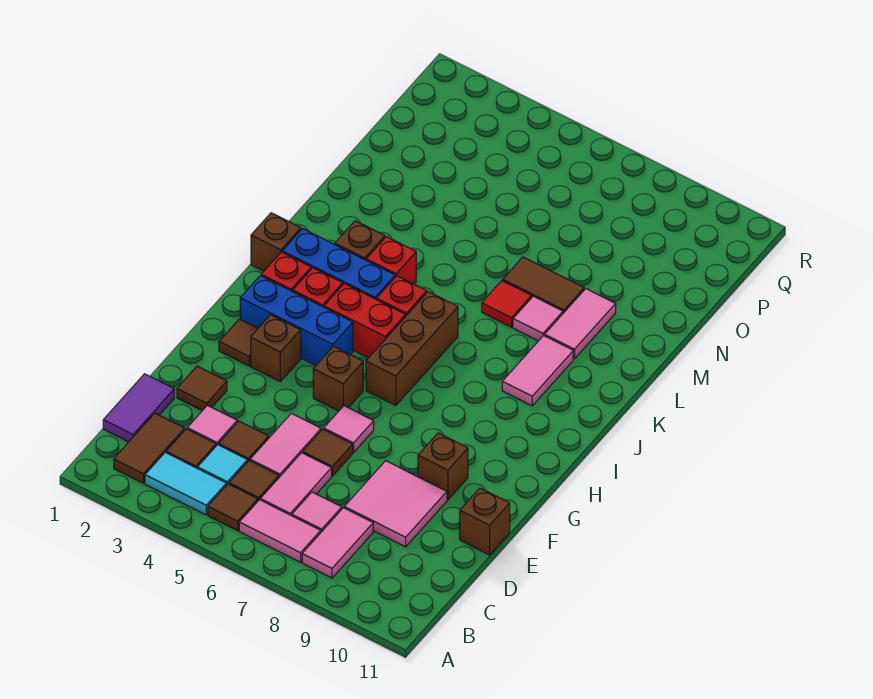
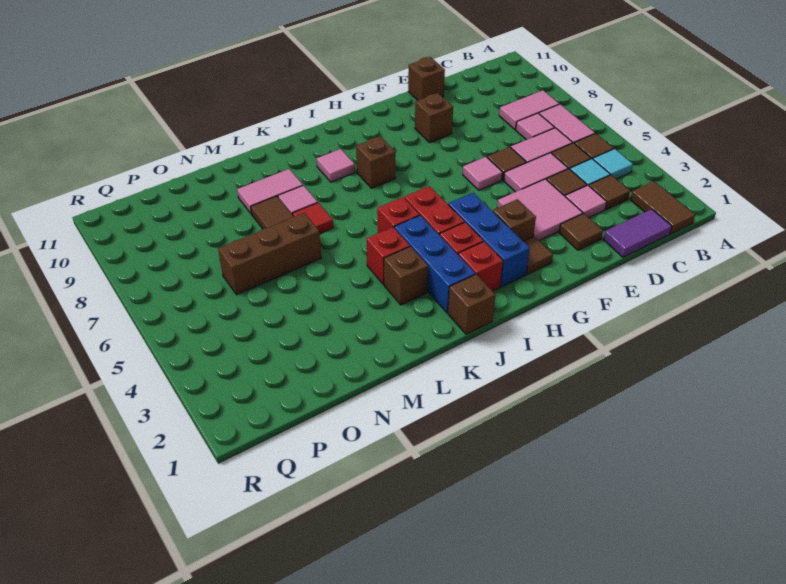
brown 1x2 tile [114,413,185,483] -> brown 1x2 tile turned to [630,181,695,234]
cyan 1x2 tile [145,452,227,515] -> cyan 1x1 tile [593,149,633,179]
pink 2x2 tile [344,461,447,547] -> pink 2x2 tile moved to [497,179,583,241]
brown 1x1 brick [313,346,363,411] -> brown 1x1 brick moved to [356,136,395,188]
brown 1x3 brick [366,292,458,406] -> brown 1x3 brick moved to [218,213,321,295]
pink 1x2 tile [502,336,573,406] -> pink 1x1 tile [317,149,355,182]

